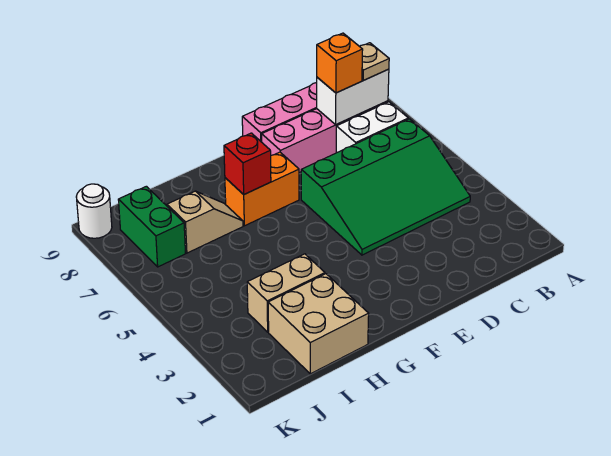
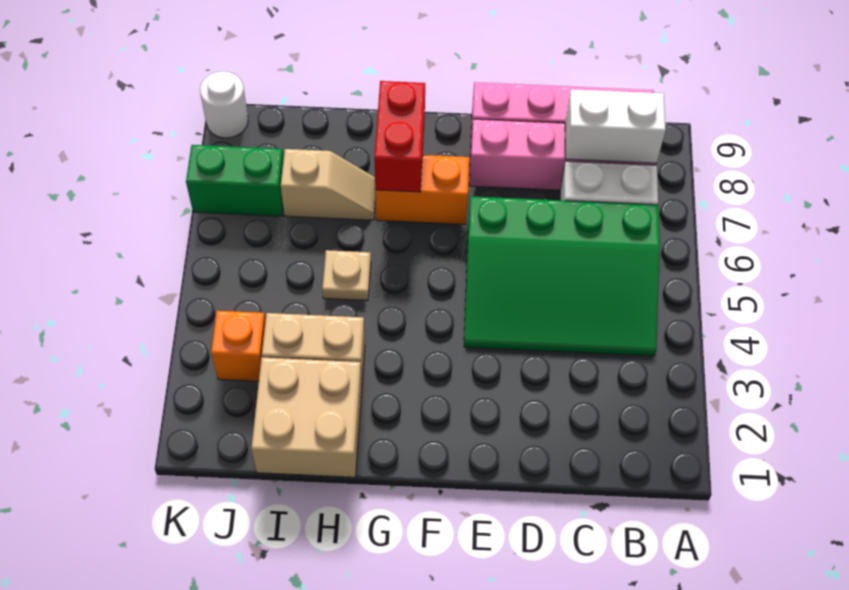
tan 1x1 plate [360,43,389,80] -> tan 1x1 plate moved to [322,250,371,300]
orange 1x1 brick [317,33,363,93] -> orange 1x1 brick moved to [211,311,266,381]
red 1x1 brick [224,133,271,194] -> red 1x2 brick [374,81,425,192]
green 1x2 brick [118,186,186,267] -> green 1x2 brick turned to [186,145,284,216]

